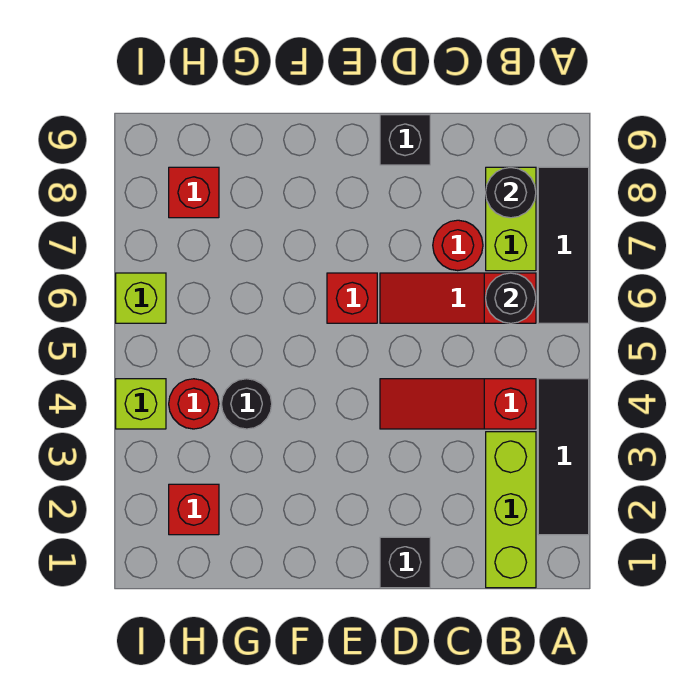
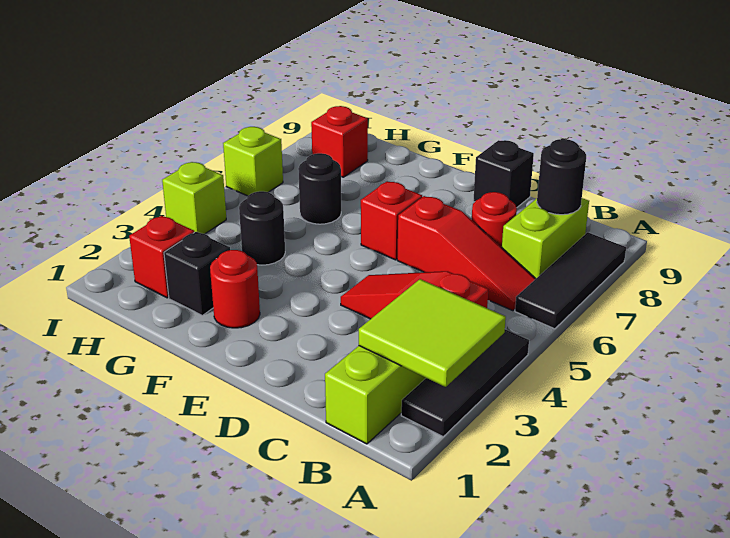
none -> lime 2x2 tile [359,279,506,387]
red 1x3 slope [380,273,536,323] -> red 1x3 slope turned to [397,196,535,311]
black 1x1 round brick [486,273,536,323] -> black 1x1 round brick moved to [298,153,341,224]
black 1x1 brick [380,537,430,588] -> black 1x1 brick moved to [164,232,230,315]
red 1x1 round brick [169,379,219,429] -> red 1x1 round brick moved to [210,250,260,328]

